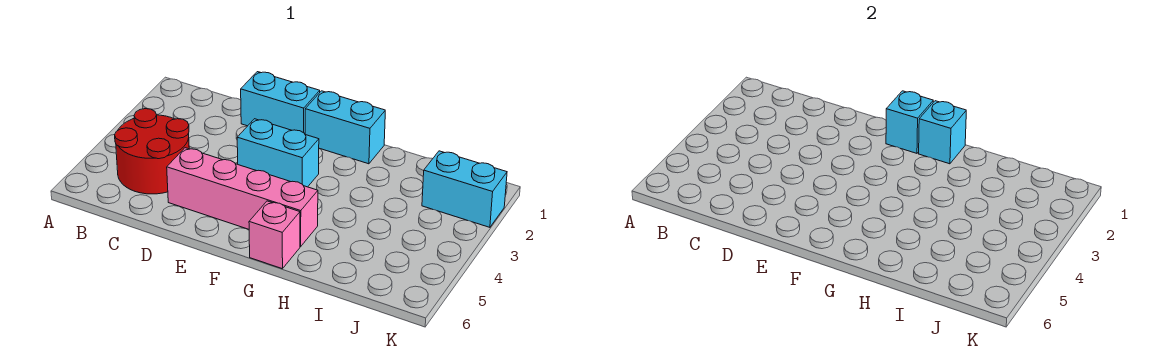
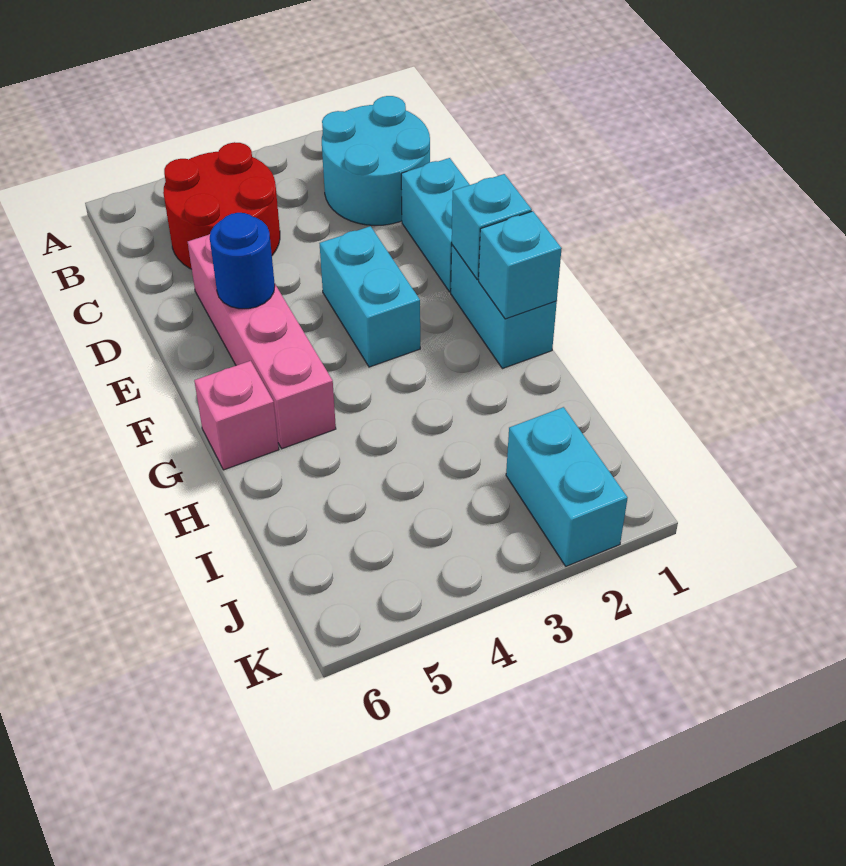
none -> cyan 2x2 round brick [322,96,430,225]
none -> blue 1x1 round brick [210,213,275,309]

